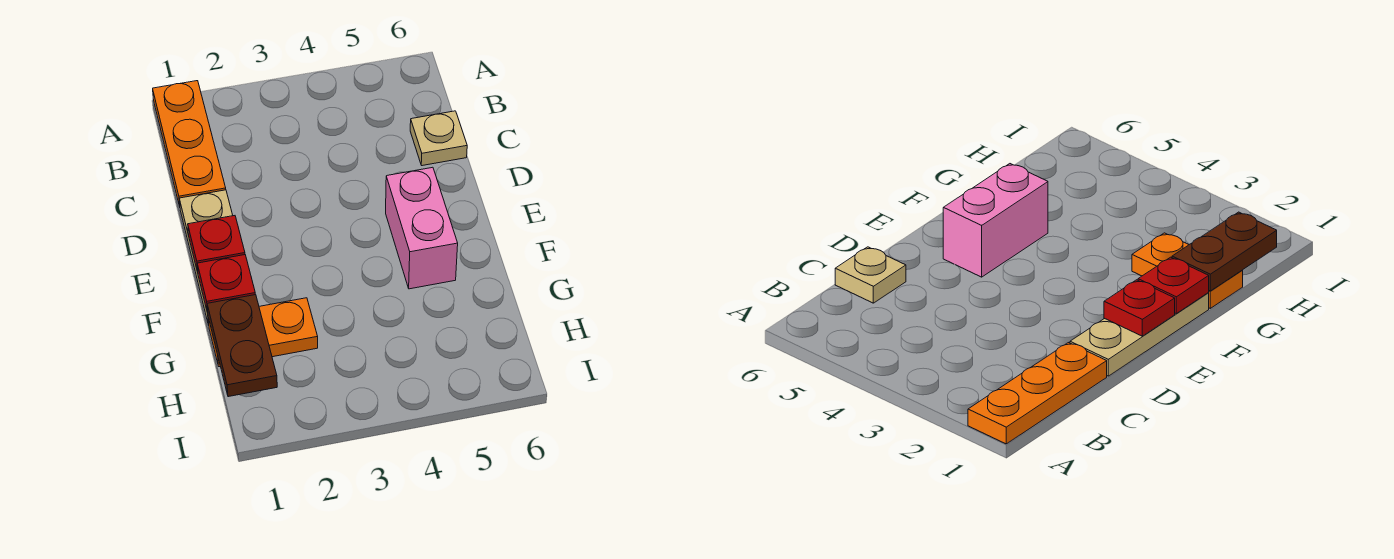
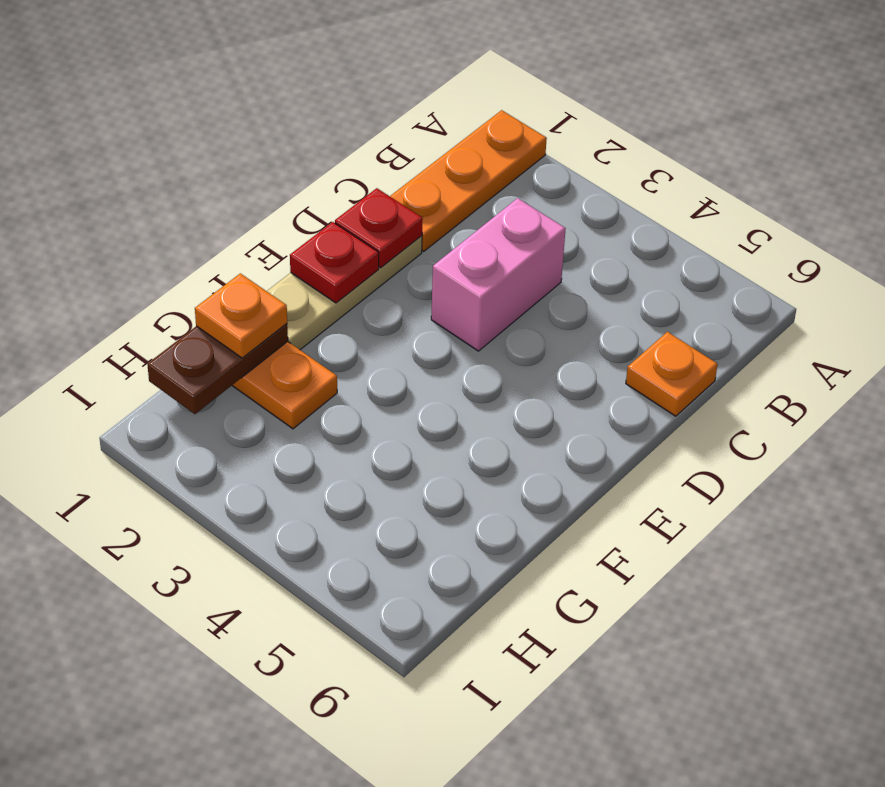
tan 1x1 plate [410,111,467,166] -> orange 1x1 plate [626,332,718,416]
pink 1x2 brick [386,167,458,289] -> pink 1x2 brick moved to [431,198,566,351]
red 1x1 plate [197,255,255,313] -> red 1x1 plate moved to [335,188,423,268]
none -> orange 1x1 plate [195,273,287,358]

